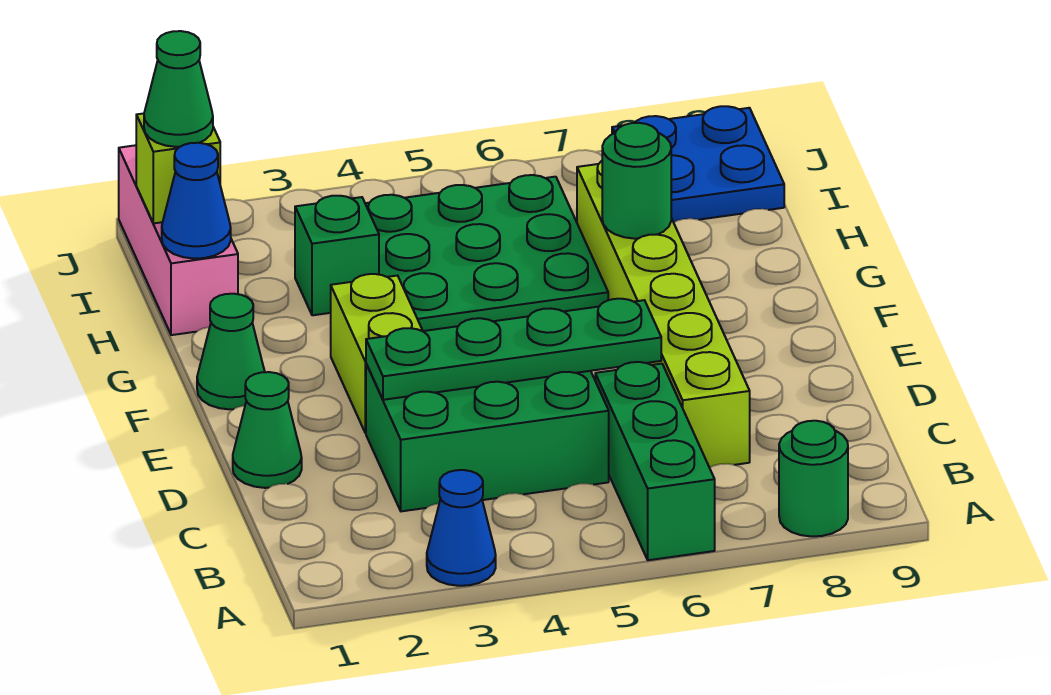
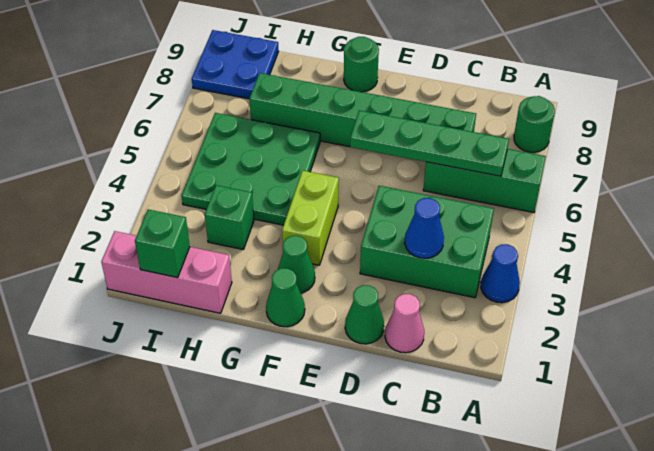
none -> pink 1x1 cone [385,294,424,353]
green 2x3 brick [366,364,609,511] -> green 2x3 brick turned to [360,186,494,298]
lime 1x6 brick [577,161,750,468] -> green 1x6 brick [249,73,476,147]
green 1x4 plate [366,299,661,400] -> green 1x4 plate turned to [350,110,509,176]
lime 1x2 brick [331,274,423,433] -> lime 1x2 brick turned to [282,171,339,265]
green 1x1 round brick [602,123,671,239] -> green 1x1 round brick moved to [344,37,379,92]
blue 1x1 cone [162,143,231,259] -> blue 1x1 cone moved to [405,198,444,258]
lime 1x1 brick [136,113,220,223] -> green 1x1 brick [135,209,190,278]
green 1x1 cone [144,31,213,147] -> green 1x1 cone moved to [278,236,315,293]

